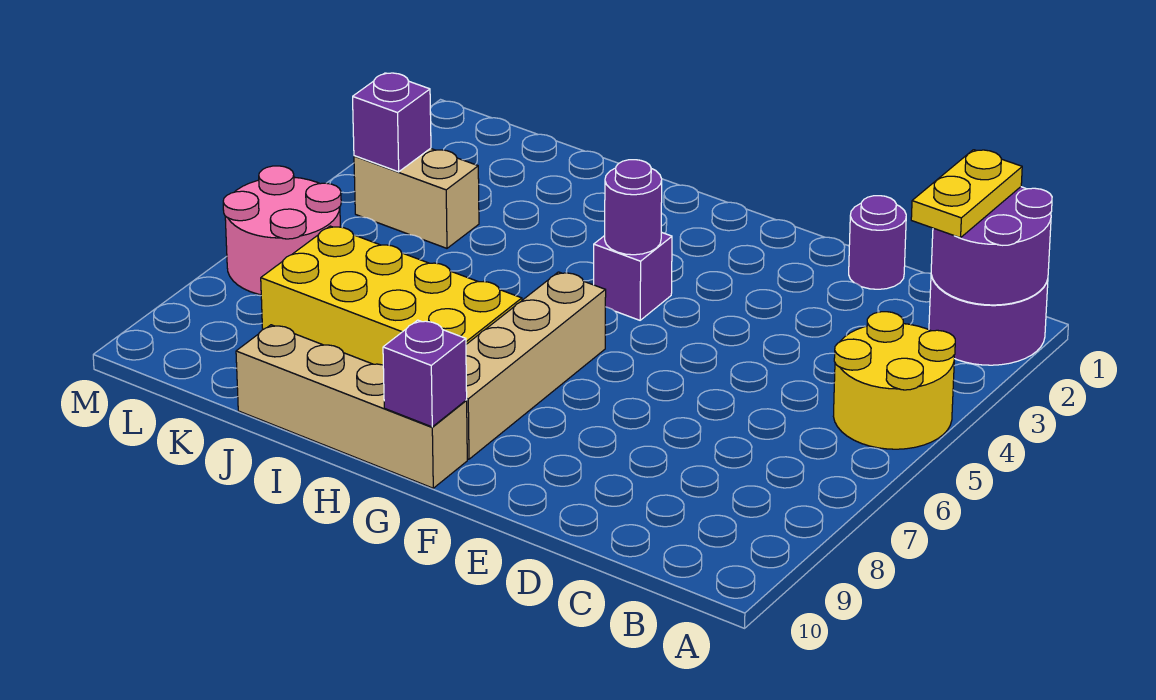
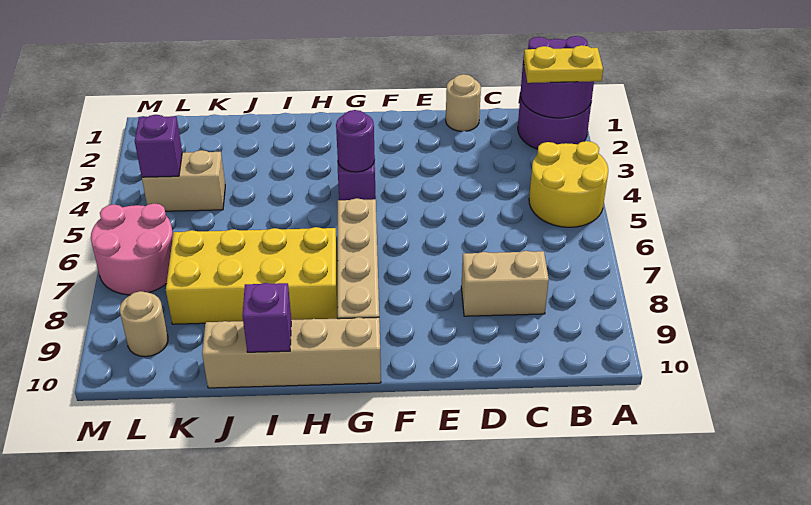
yellow 1x2 plate [911,150,1022,238] -> yellow 1x2 plate turned to [524,45,603,83]
none -> tan 1x2 brick [461,251,549,316]
purple 1x1 round brick [849,196,906,289] -> tan 1x1 round brick [446,74,481,131]
purple 1x1 brick [383,320,467,427] -> purple 1x1 brick moved to [243,283,291,352]
none -> tan 1x1 round brick [120,291,168,357]

